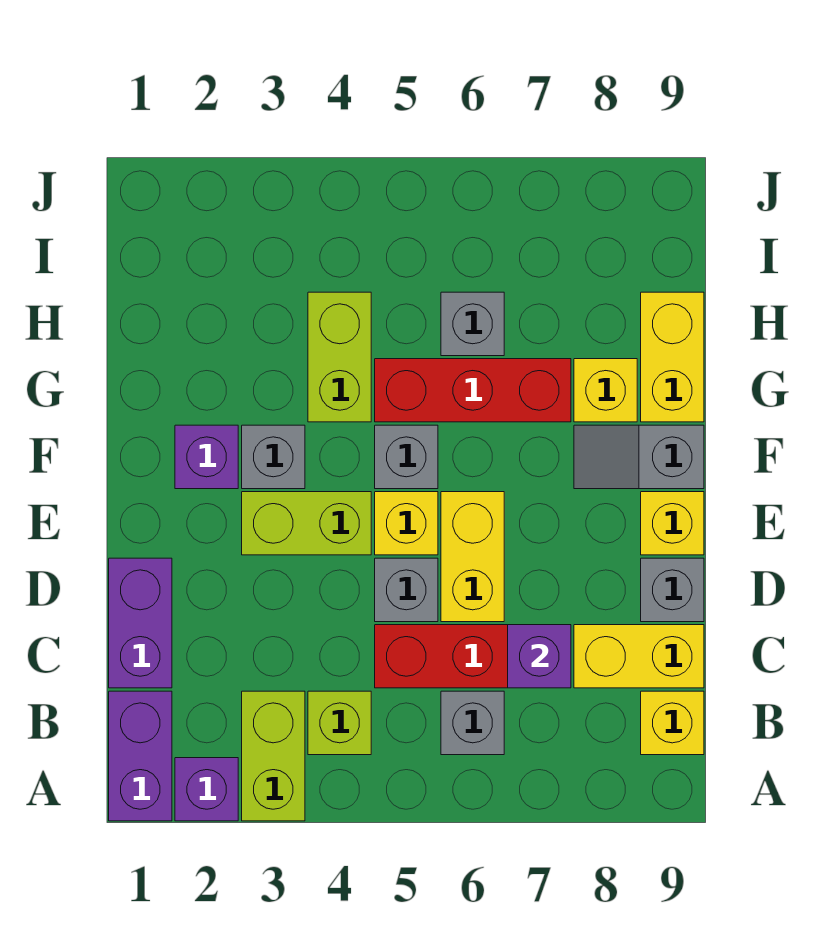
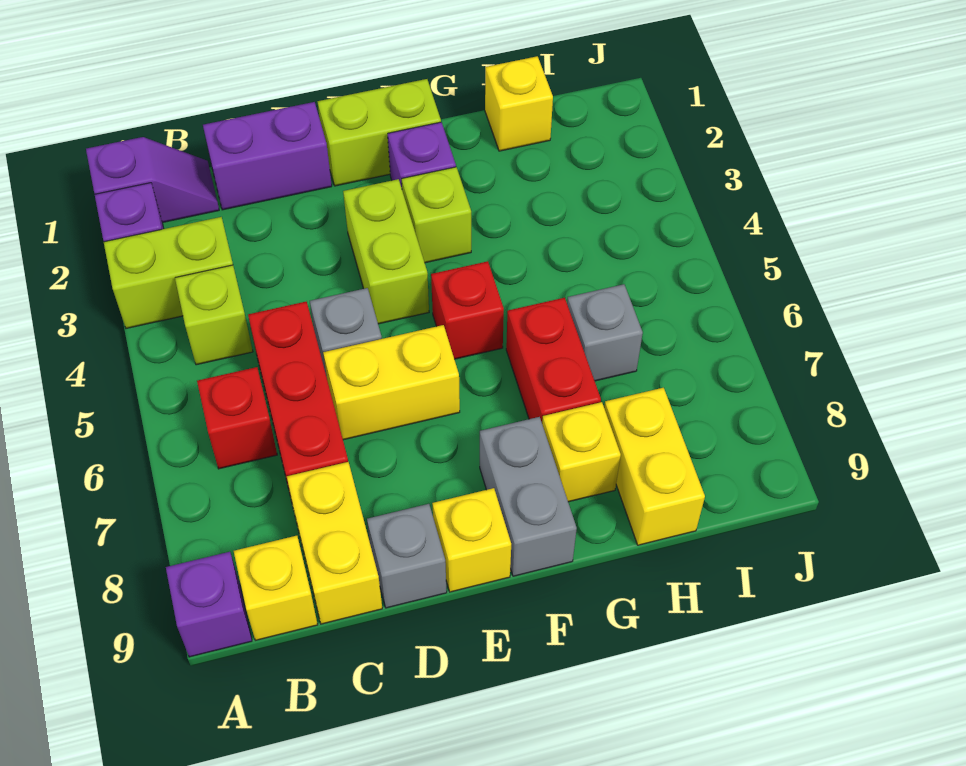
purple 1x2 brick [109,691,172,821] -> purple 1x2 slope [86,137,219,223]
grey 1x1 brick [441,691,504,755] -> red 1x1 brick [197,367,277,469]
purple 1x1 brick [508,625,571,688] -> purple 1x1 brick moved to [166,552,252,657]
yellow 1x1 brick [375,492,438,555] -> yellow 1x1 brick moved to [485,56,553,151]
grey 1x1 brick [242,425,305,489] -> lime 1x1 brick [402,167,471,263]
grey 1x1 brick [375,425,438,489] -> red 1x1 brick [431,261,504,359]
grey 1x2 slope [574,425,704,489] -> grey 1x2 brick [480,417,577,576]
lime 1x2 brick [308,292,371,422] -> lime 1x2 brick moved to [317,79,441,186]
red 1x3 brick [375,359,571,422] -> red 1x2 brick [506,298,601,422]
yellow 1x2 brick [641,292,704,422] -> yellow 1x2 brick turned to [604,388,705,545]

